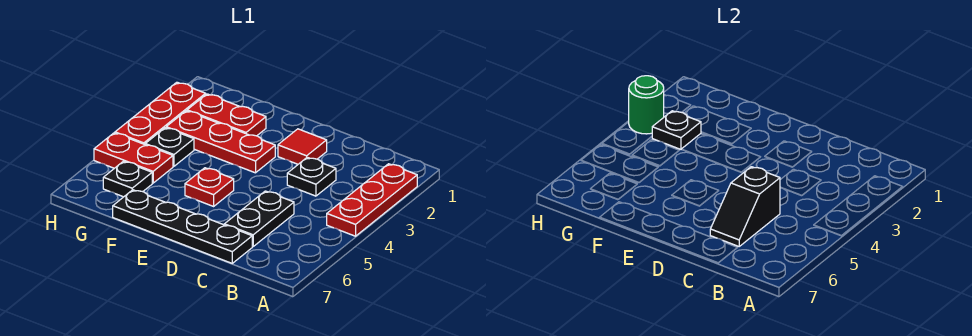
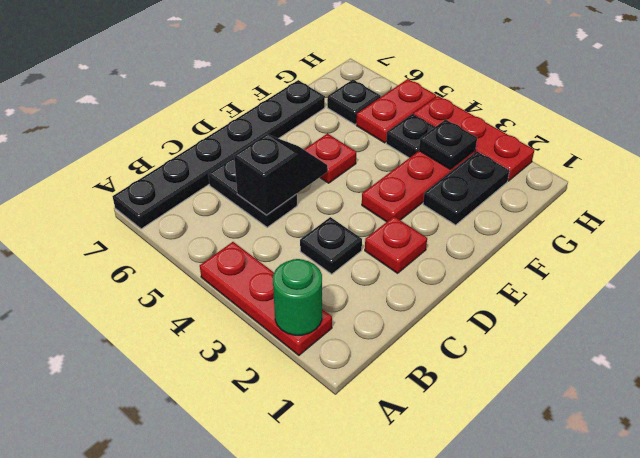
black 1x2 slope [710,167,780,246] -> black 1x2 slope turned to [234,134,327,215]
black 1x4 plate [113,190,252,263] -> black 1x6 plate [113,80,325,229]
red 1x1 tile [278,129,327,164] -> red 1x1 plate [365,216,427,273]
red 1x2 plate [187,94,266,136] -> black 1x2 plate [423,152,510,225]
green 1x1 round brick [629,76,664,134] -> green 1x1 round brick moved to [273,259,322,335]

